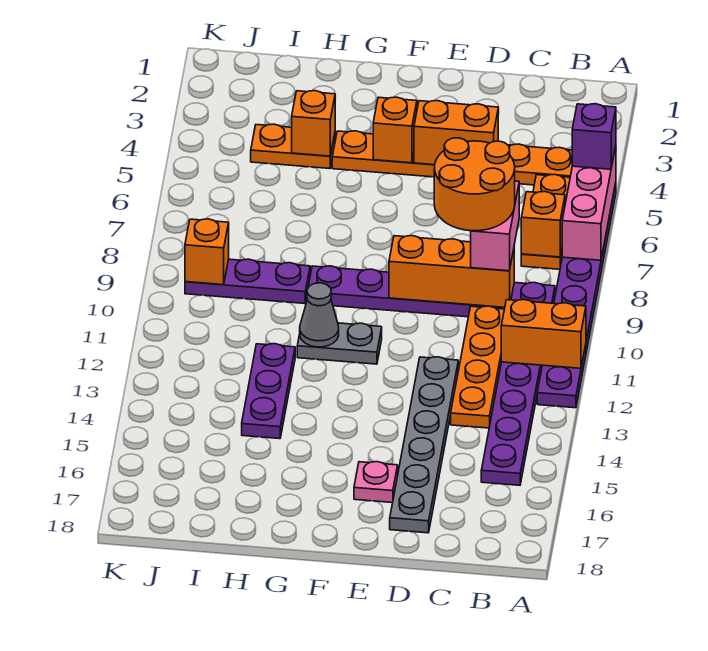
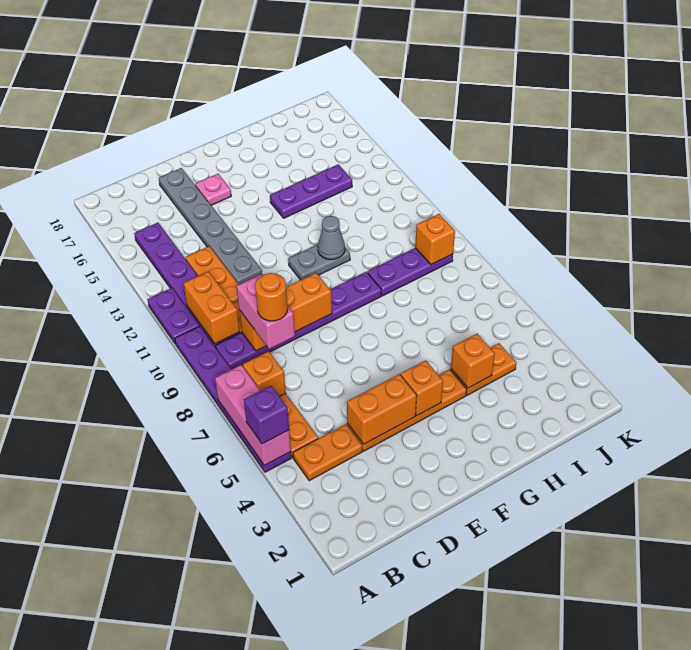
orange 1x2 brick [501,299,586,368] -> orange 1x2 brick turned to [183,271,240,344]
orange 2x2 round brick [434,138,515,231] -> orange 1x1 round brick [255,273,288,321]
purple 1x3 plate [242,344,295,439] -> purple 1x3 plate turned to [270,164,352,218]

